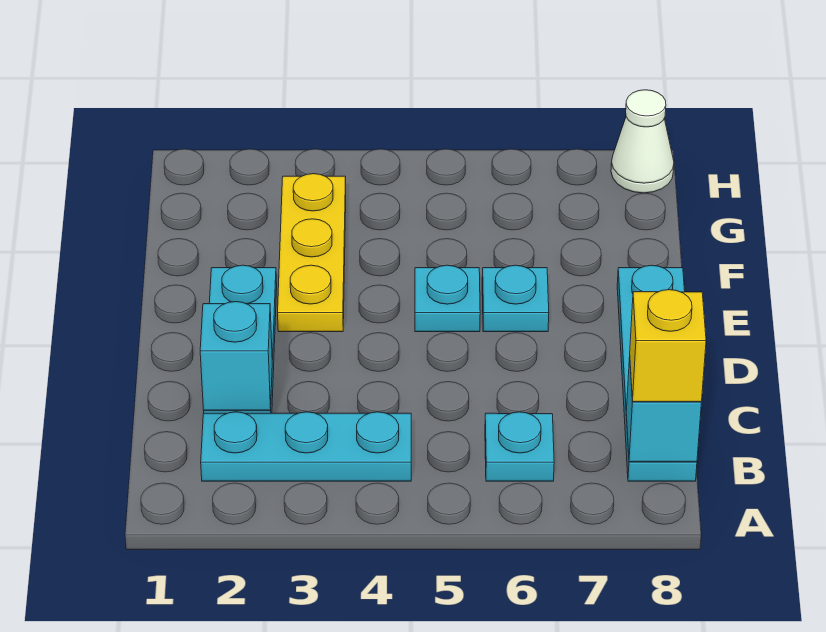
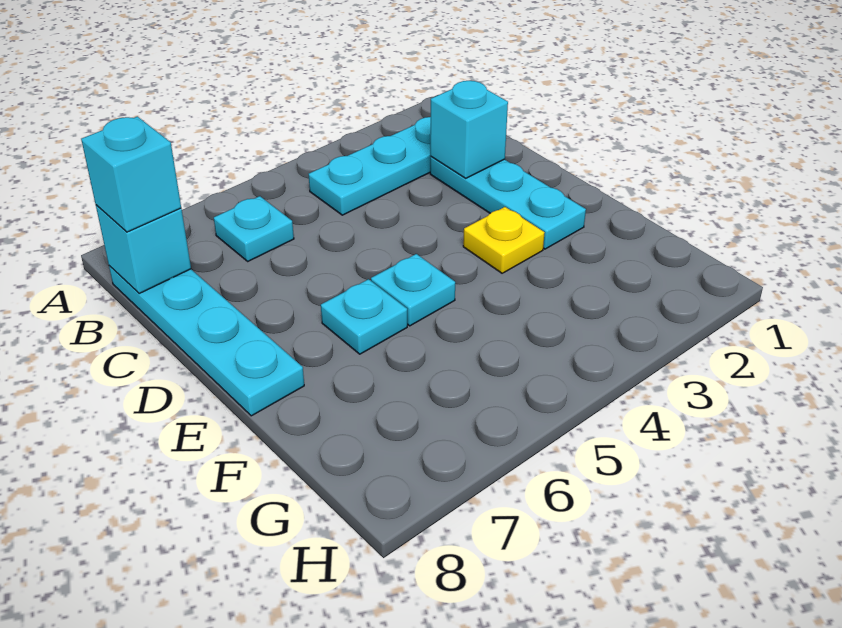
yellow 1x1 brick [630,290,706,402] -> cyan 1x1 brick [81,116,181,232]
yellow 1x3 plate [278,174,346,332] -> yellow 1x1 plate [463,207,545,273]
white 1x1 cone [611,90,674,193] -> none

